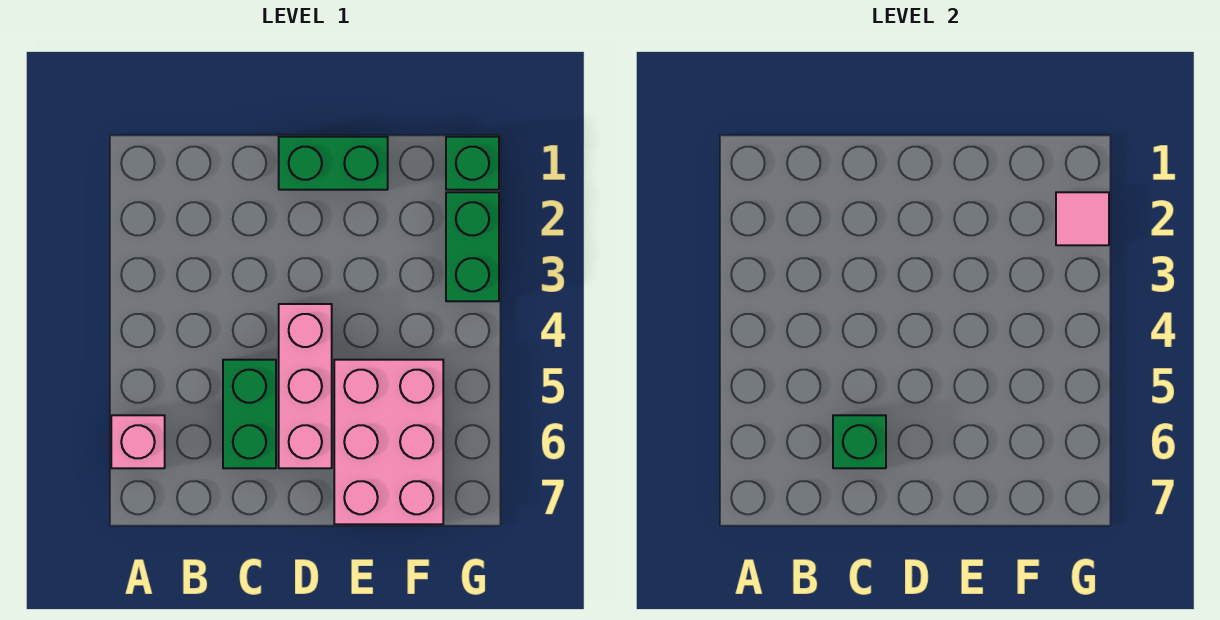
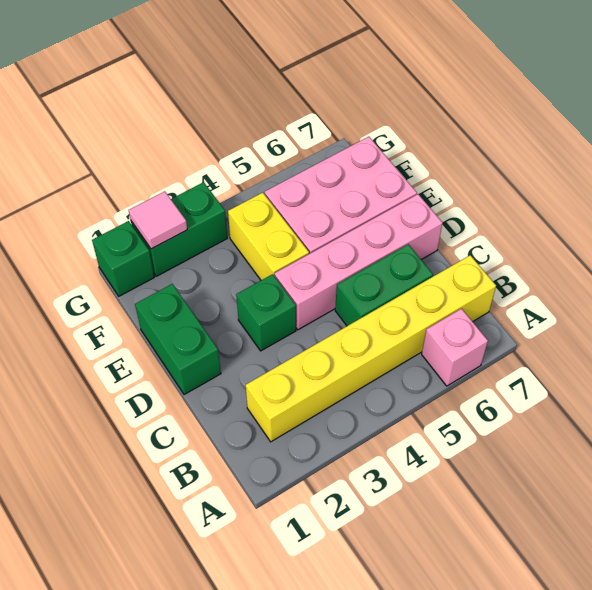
none -> yellow 1x6 brick [246,255,496,442]
green 1x1 brick [833,415,886,468] -> green 1x1 brick moved to [236,274,296,351]
pink 1x3 brick [279,304,332,468] -> pink 1x4 brick [275,194,442,330]
none -> yellow 1x2 brick [228,193,309,280]

